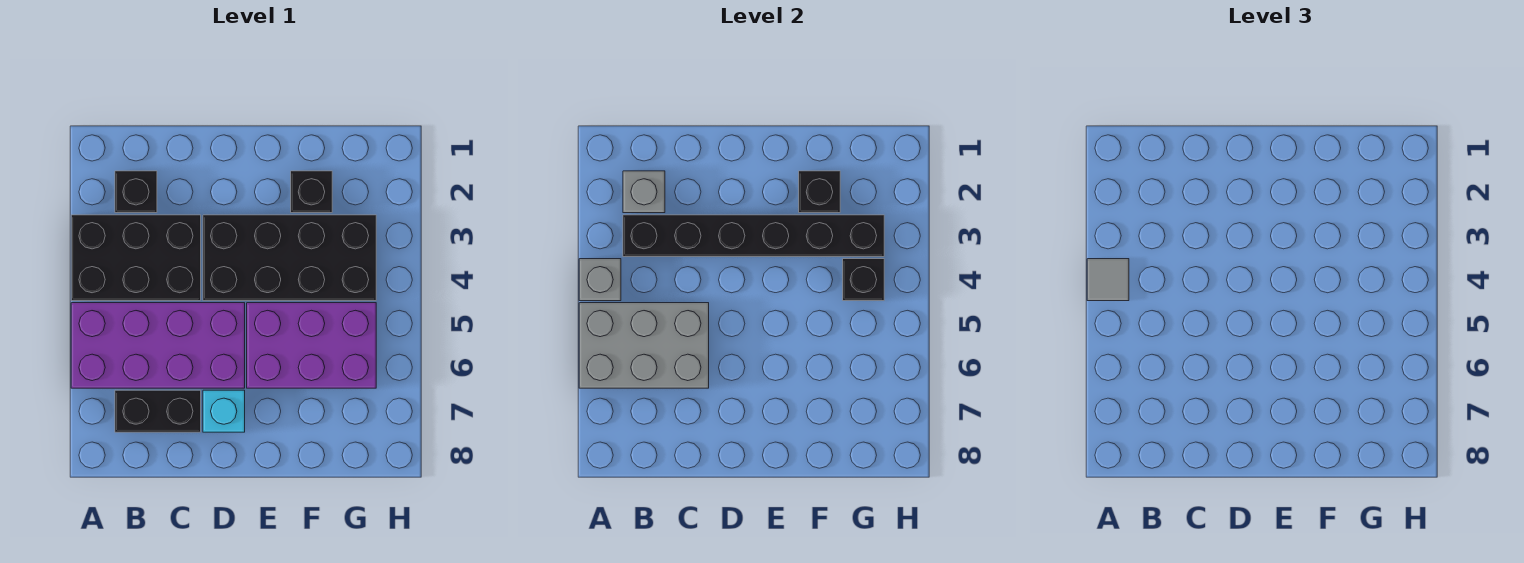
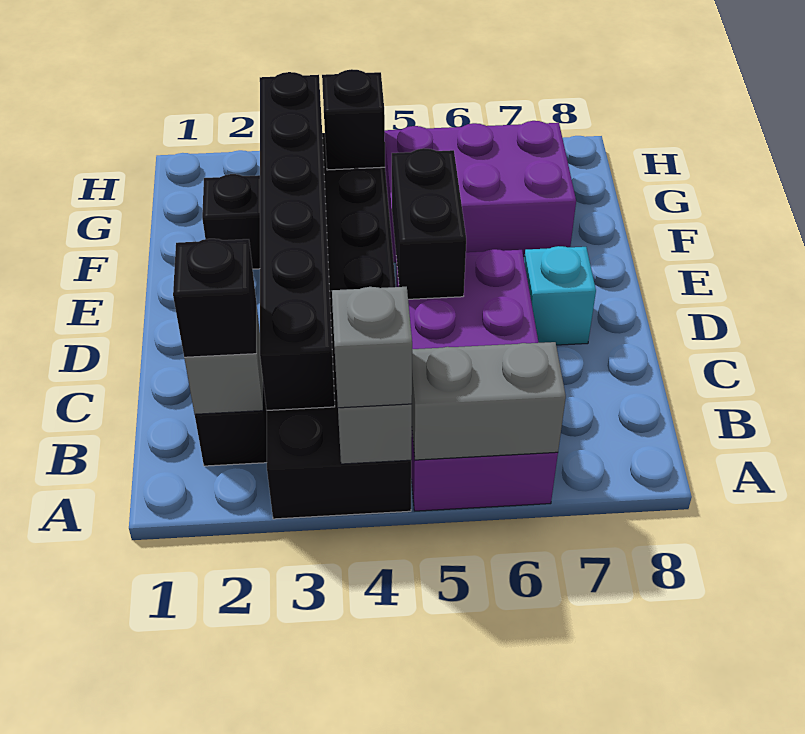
grey 1x1 tile [1087,259,1129,301] -> grey 1x1 brick [332,287,412,408]
grey 2x3 brick [579,303,709,388] -> grey 1x2 brick [412,342,566,460]
black 1x2 brick [115,390,201,432] -> black 1x2 brick moved to [392,149,466,299]
purple 2x3 brick [247,303,376,388] -> purple 2x3 brick turned to [385,121,576,262]
black 1x1 brick [799,171,840,213] -> black 1x1 brick moved to [173,239,256,357]

